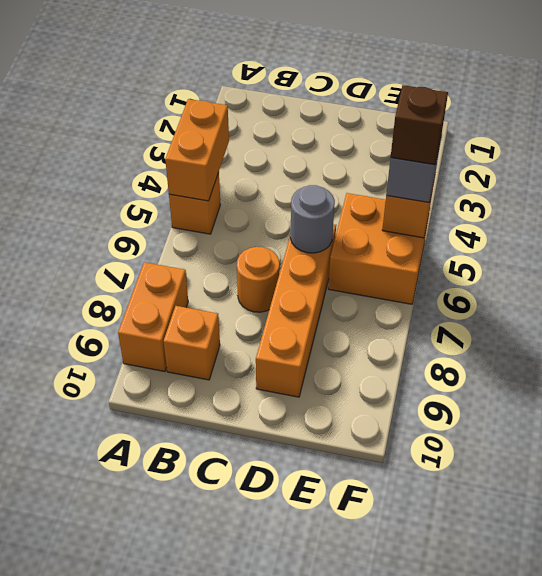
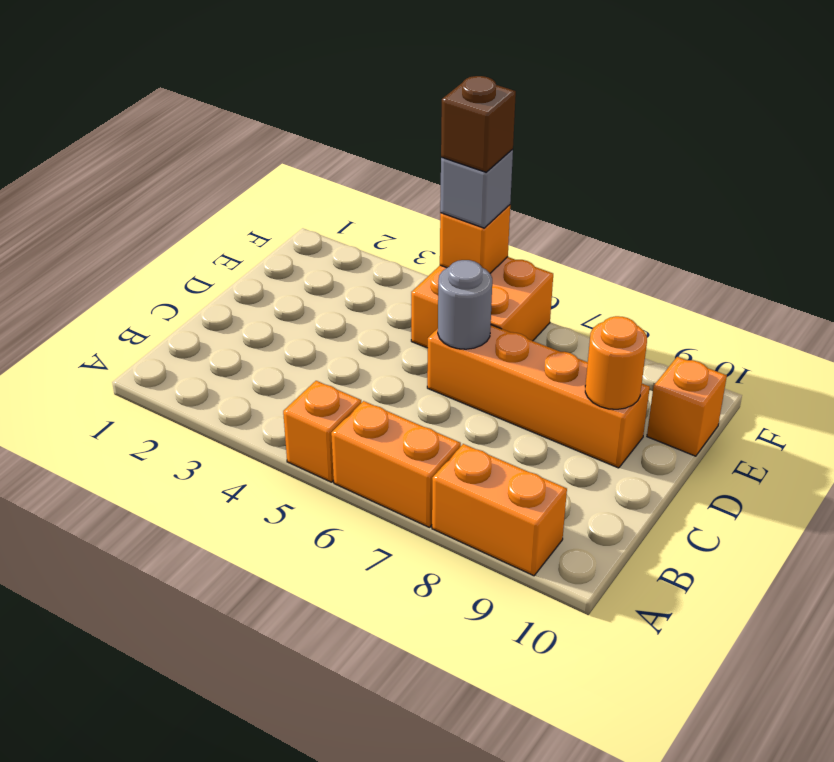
orange 1x2 brick [165,99,229,201] -> orange 1x2 brick moved to [331,401,461,527]
orange 1x1 brick [164,306,220,380] -> orange 1x1 brick moved to [647,357,727,456]
orange 1x1 round brick [237,247,280,312] -> orange 1x1 round brick moved to [585,316,647,409]

